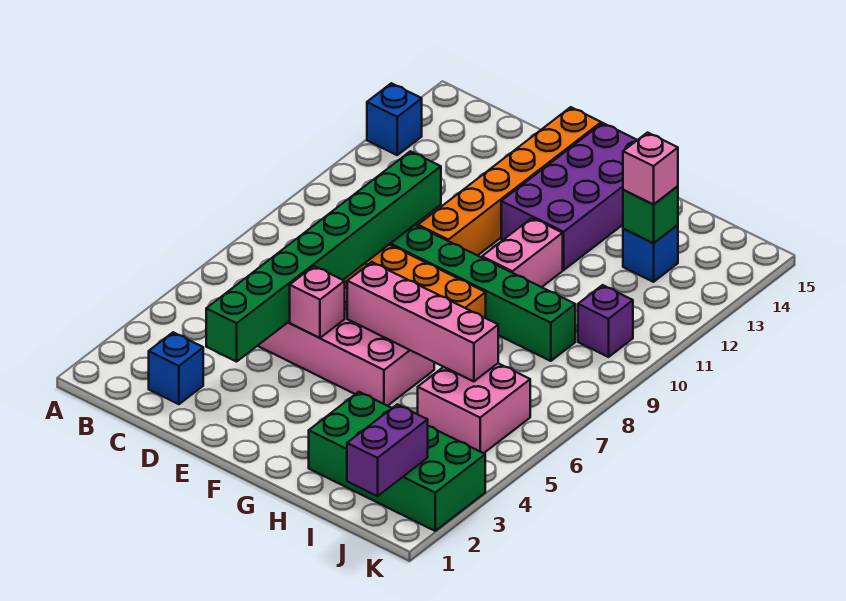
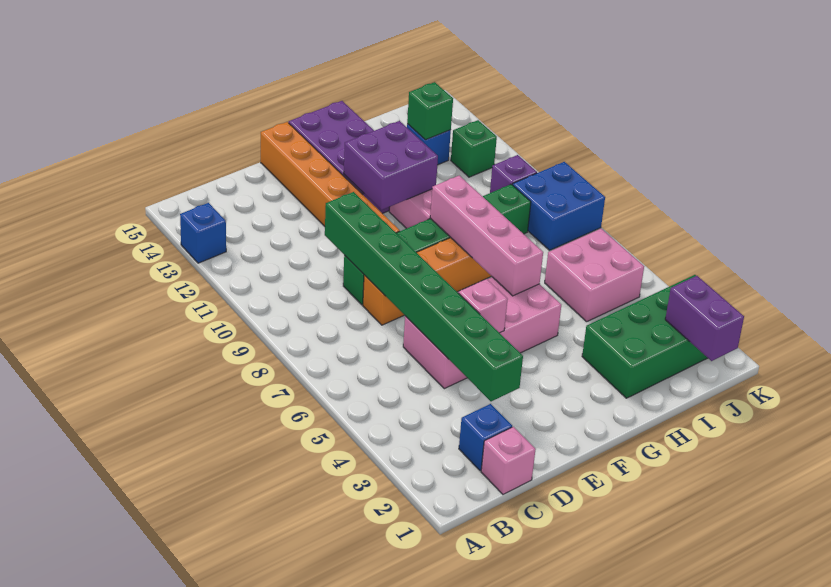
pink 1x4 brick [347,262,498,382] -> pink 1x4 brick turned to [430,176,543,296]
none -> purple 2x2 brick [344,121,438,210]
pink 1x1 brick [623,133,678,205] -> pink 1x1 brick moved to [481,427,536,494]
none -> blue 2x2 brick [513,162,605,250]
none -> green 1x1 brick [451,120,497,177]

